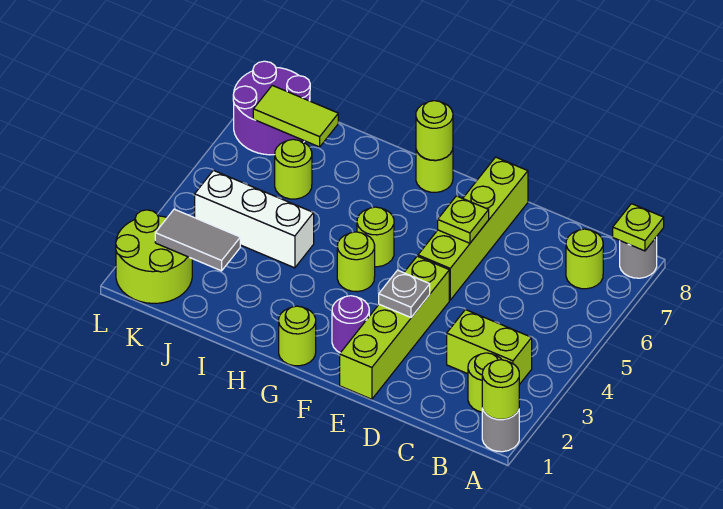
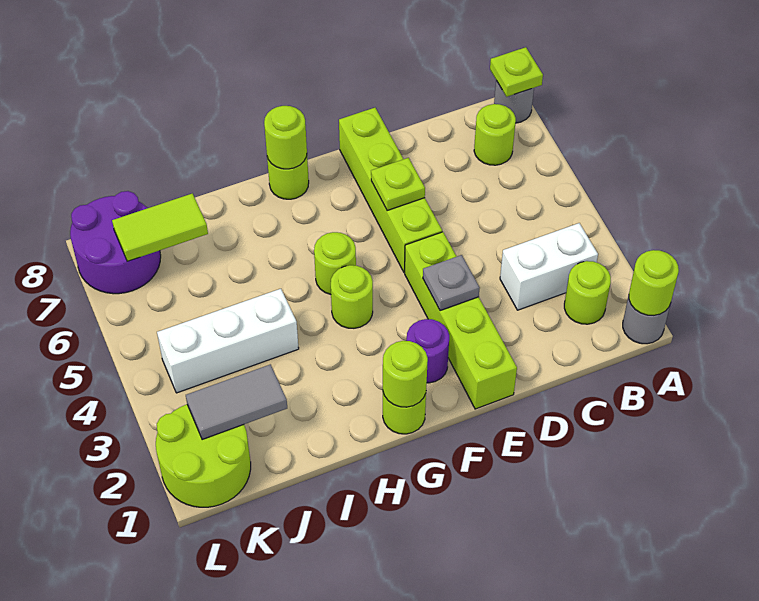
lime 1x2 brick [447,310,532,385] -> white 1x2 brick [500,223,598,310]
lime 1x1 round brick [275,139,312,199] -> lime 1x1 round brick moved to [383,341,428,407]

